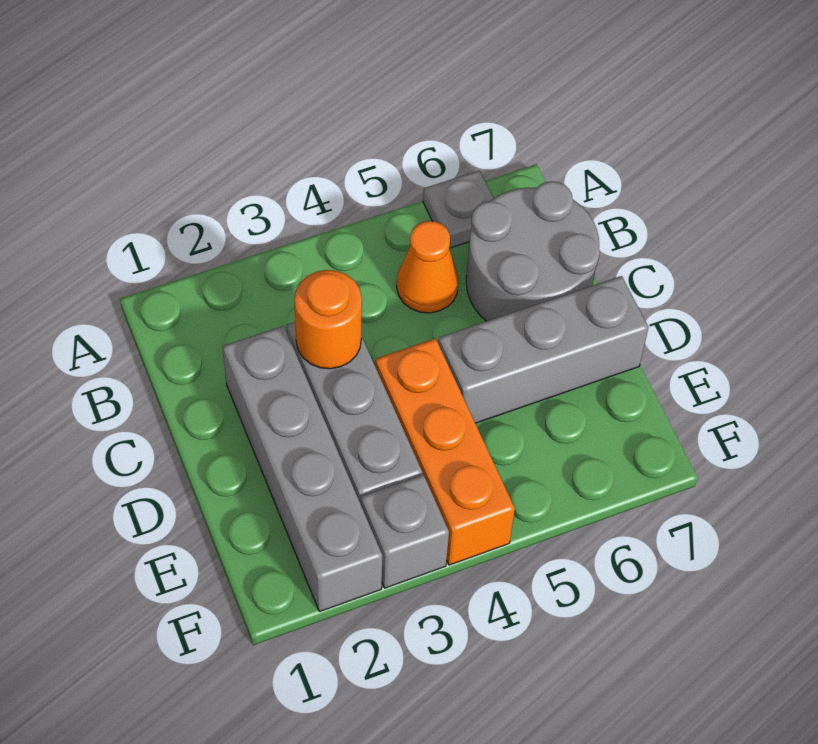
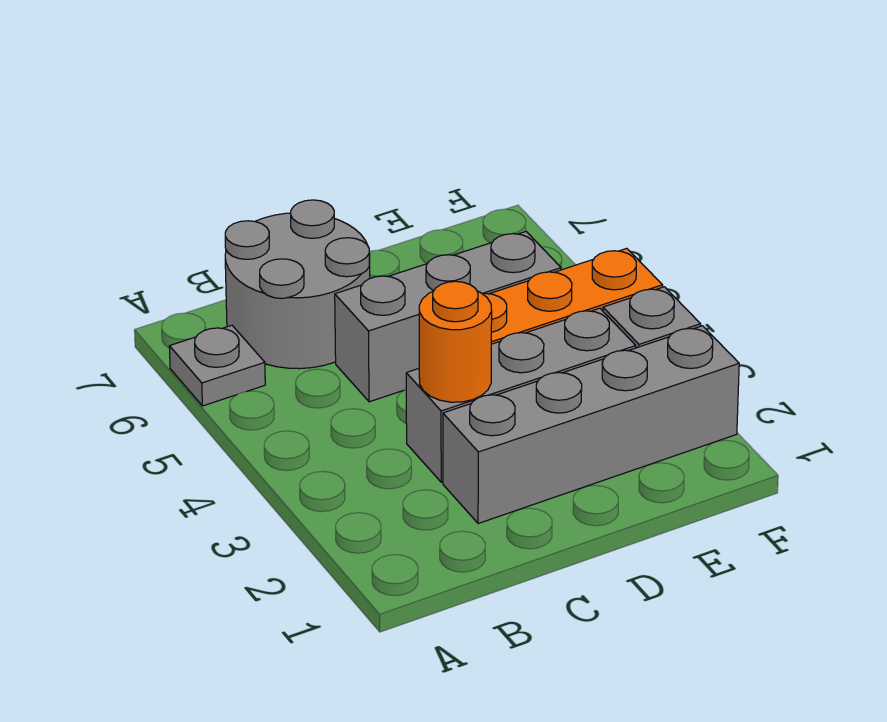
orange 1x1 cone [397,221,459,313] -> none
grey 1x3 brick [438,276,648,423] -> grey 1x3 brick turned to [335,232,561,402]

